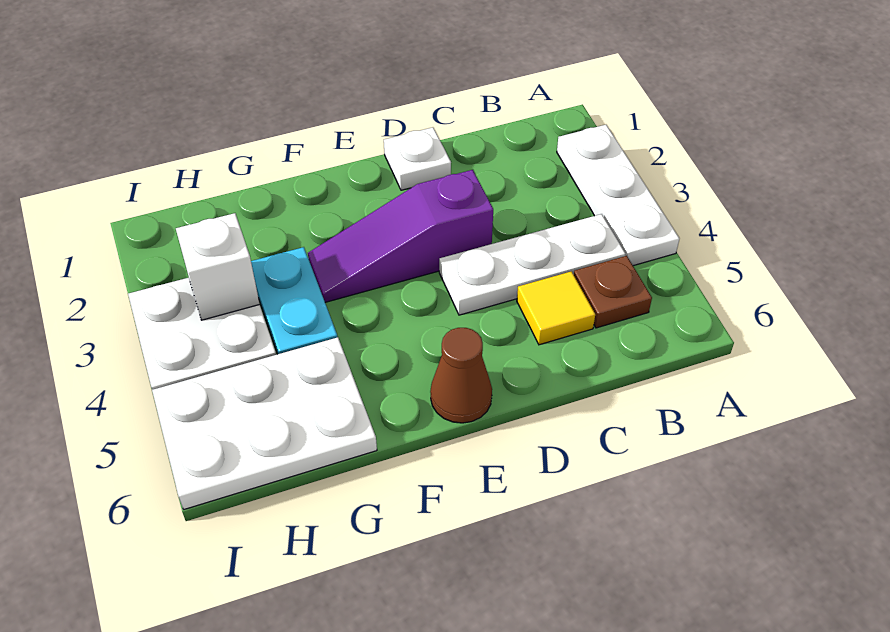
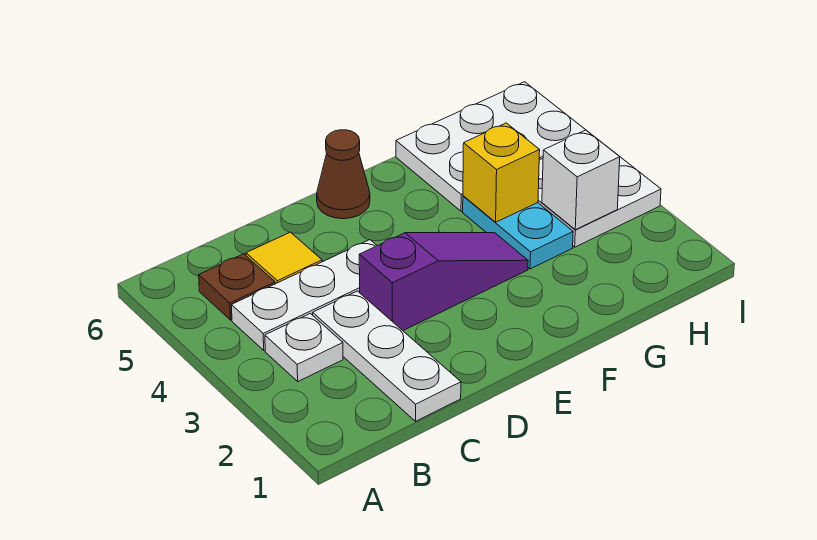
white 1x3 plate [557,125,679,266] -> white 1x3 plate moved to [313,291,461,421]
white 1x1 plate [384,127,451,190] -> white 1x1 plate moved to [265,314,343,381]
none -> yellow 1x1 brick [463,123,540,222]

